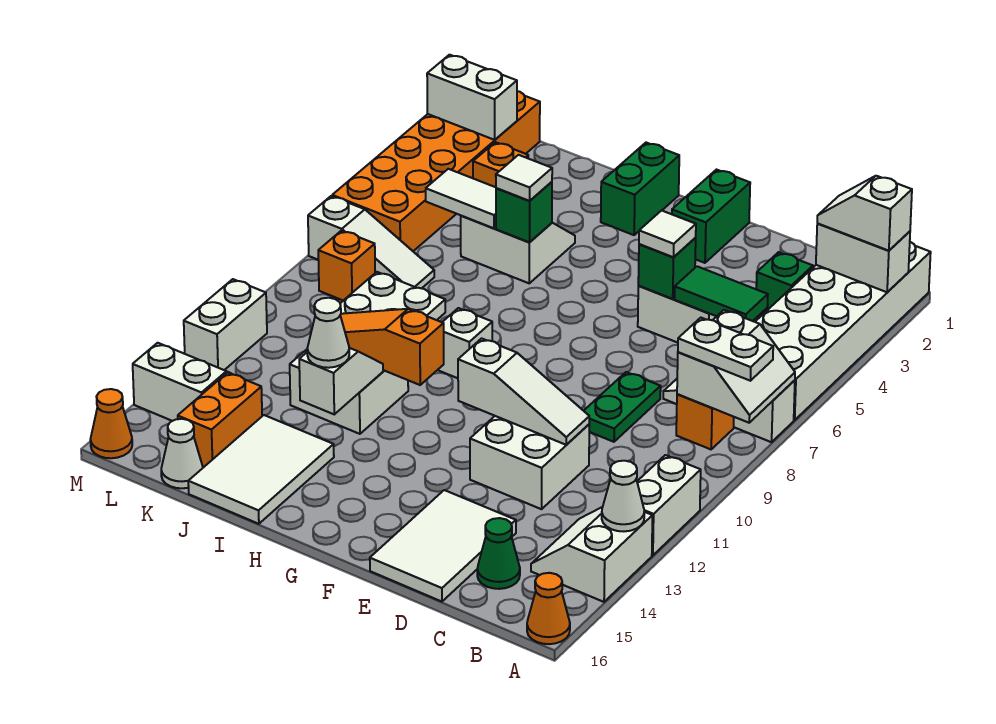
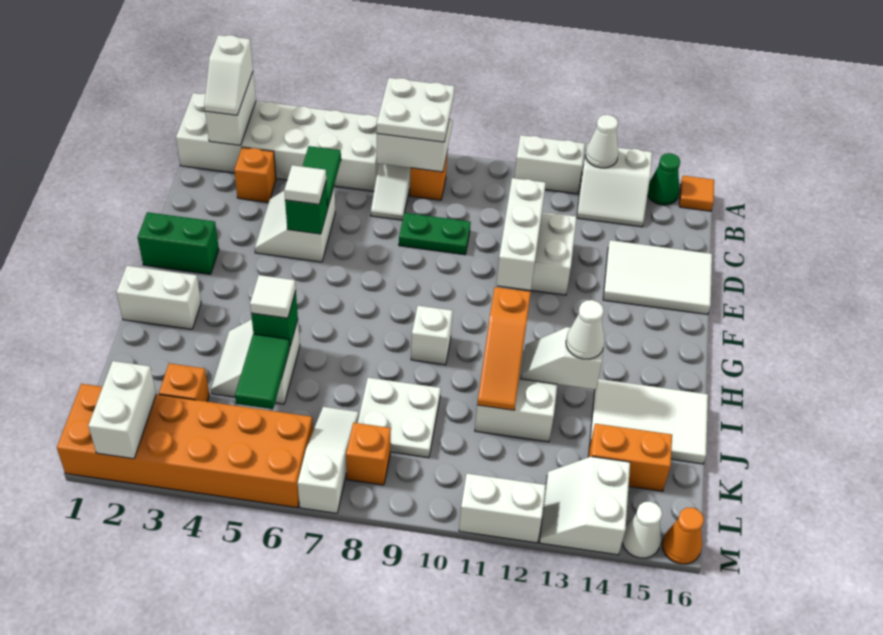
white 1x2 plate [678,318,773,381] -> white 2x2 plate [377,78,455,142]
orange 1x1 cone [527,573,570,644] -> orange 1x1 tile [679,176,714,211]
green 1x1 brick [756,252,813,315] -> orange 1x1 brick [234,147,276,202]
green 1x1 cone [477,518,520,589] -> green 1x1 cone moved to [648,153,680,205]
white 1x3 slope [458,338,589,445] -> white 1x3 brick [496,178,546,290]
green 1x2 brick [601,143,679,235] -> white 1x2 brick [116,266,201,329]
white 1x2 tile [426,169,496,228] -> green 1x2 tile [235,334,290,409]
white 1x1 cone [161,419,203,488] -> white 1x1 cone moved to [622,501,662,558]

